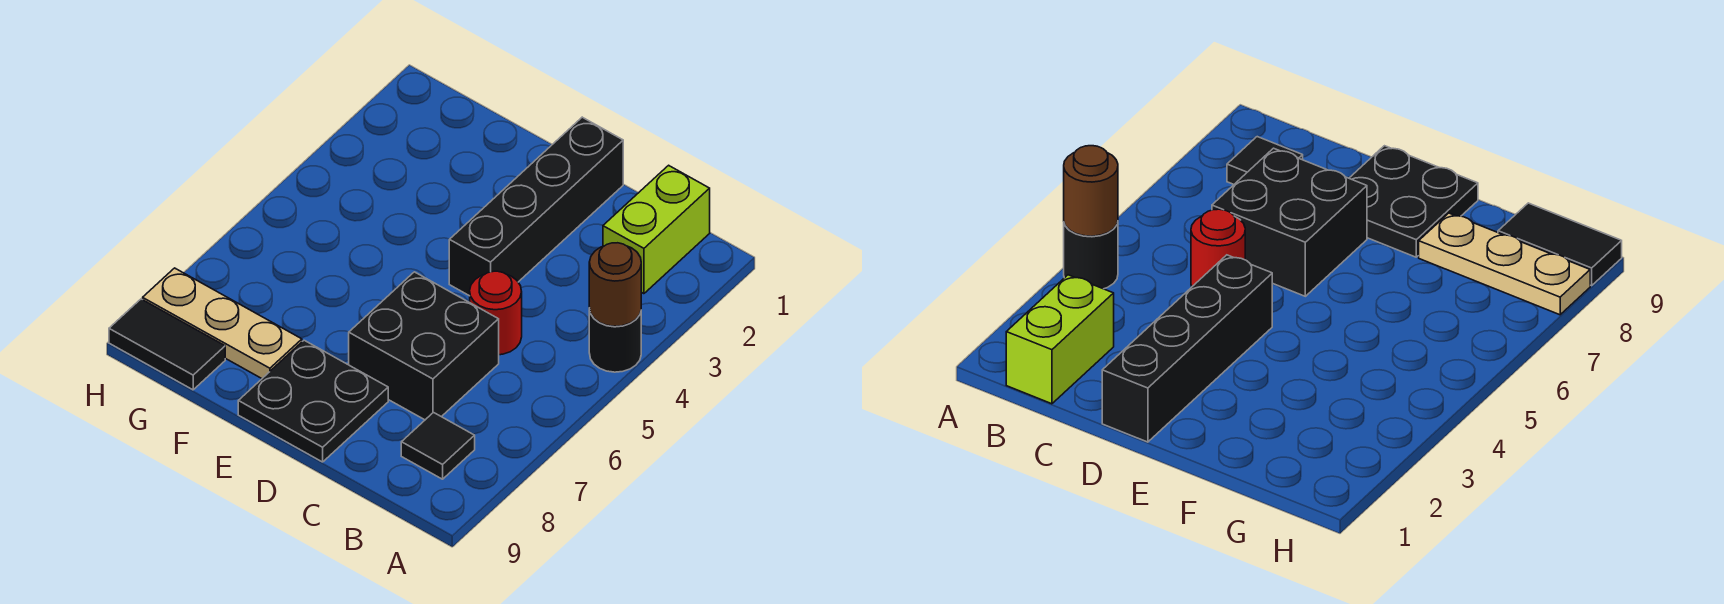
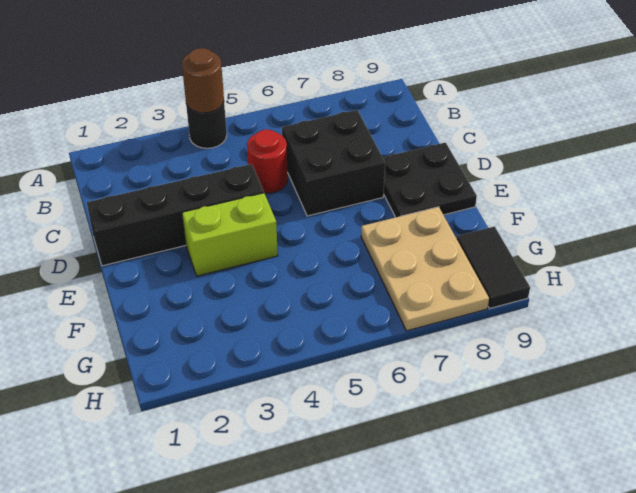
lime 1x2 brick [603,165,710,294] -> lime 1x2 brick moved to [182,193,278,276]
black 1x1 tile [401,413,475,479] -> none
tan 1x3 plate [143,268,302,378] -> tan 2x3 plate [361,207,489,331]

